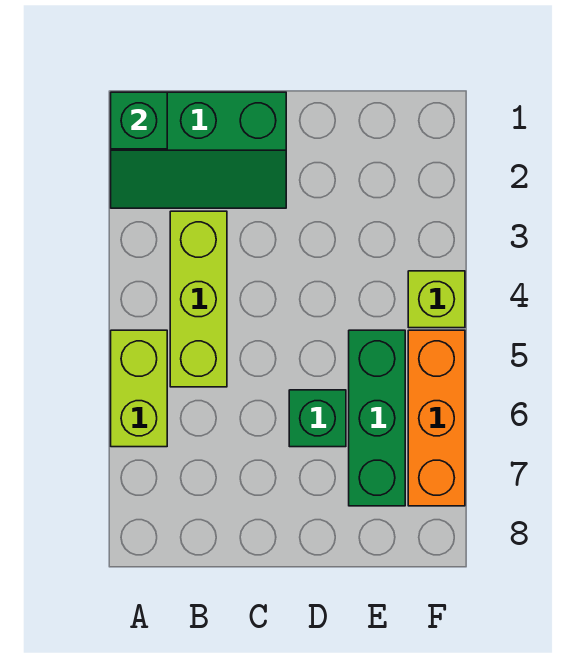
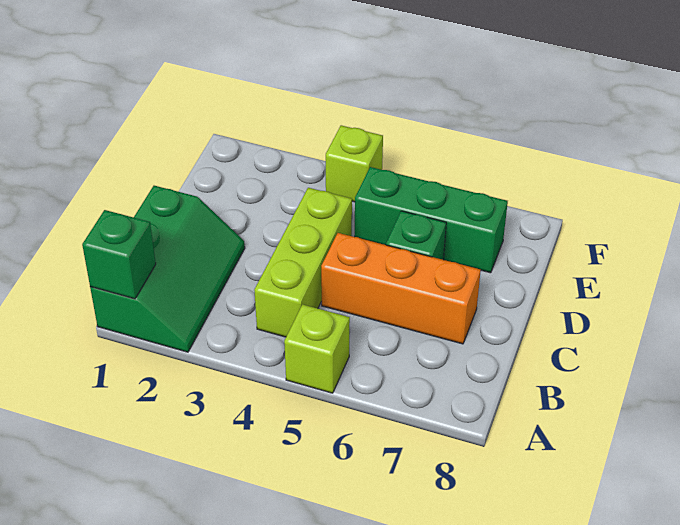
lime 1x2 brick [111,330,167,447] -> lime 1x1 brick [284,304,350,393]
lime 1x3 brick [170,211,227,387] -> lime 1x3 brick turned to [254,188,352,337]
orange 1x3 brick [408,330,465,506] -> orange 1x3 brick moved to [321,233,481,344]

